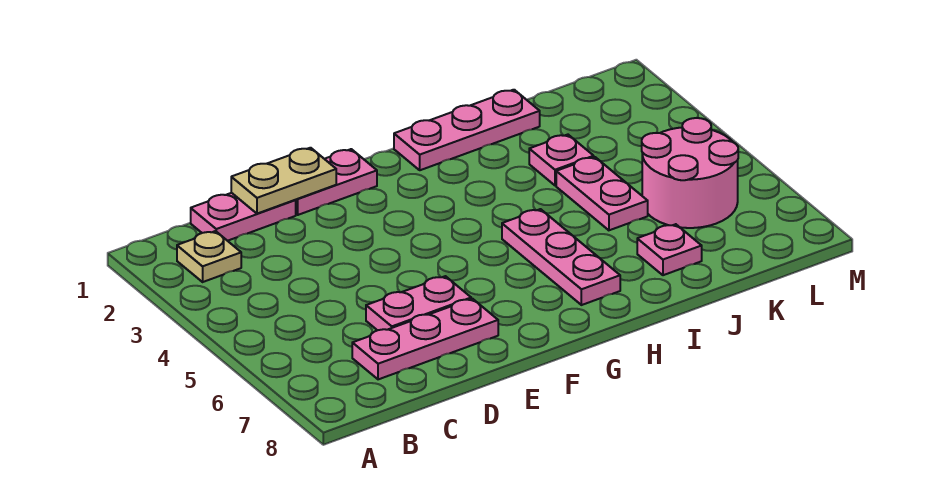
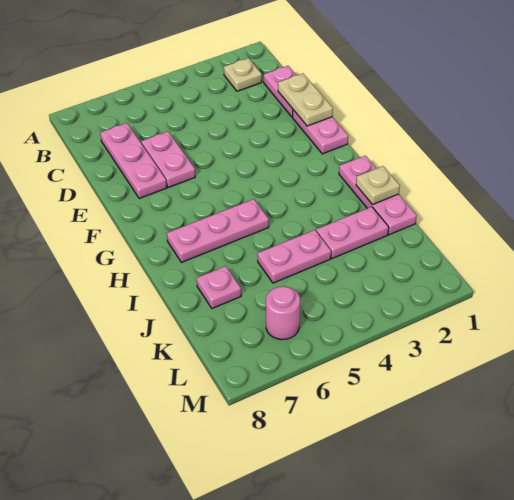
none -> tan 1x1 plate [356,166,400,205]
pink 1x1 plate [529,135,594,185] -> pink 1x2 plate [316,207,389,259]
pink 2x2 round brick [642,118,738,228] -> pink 1x1 round brick [266,286,300,340]

